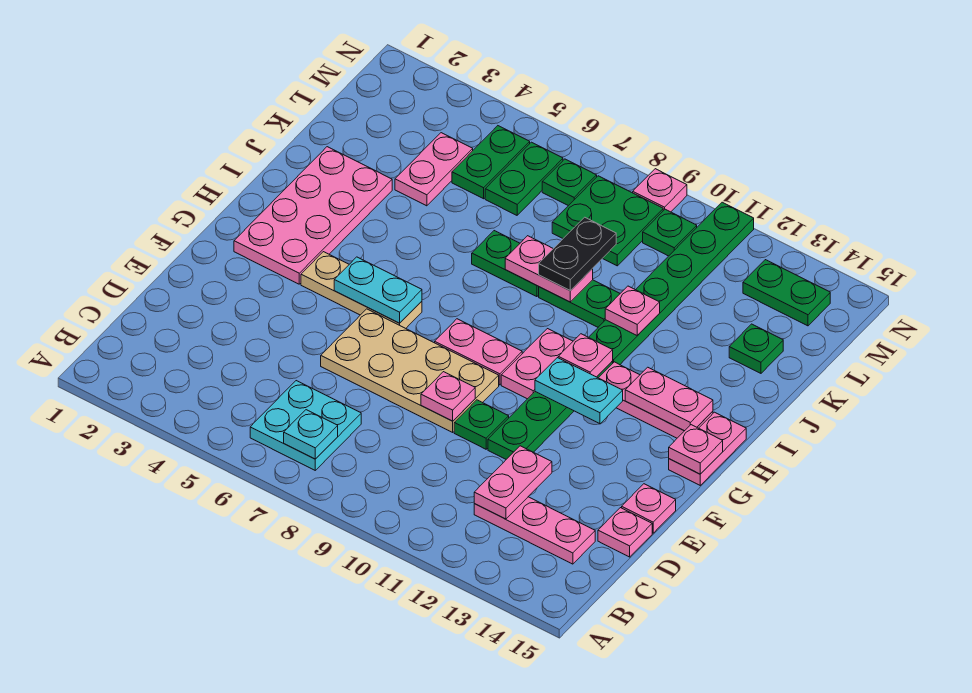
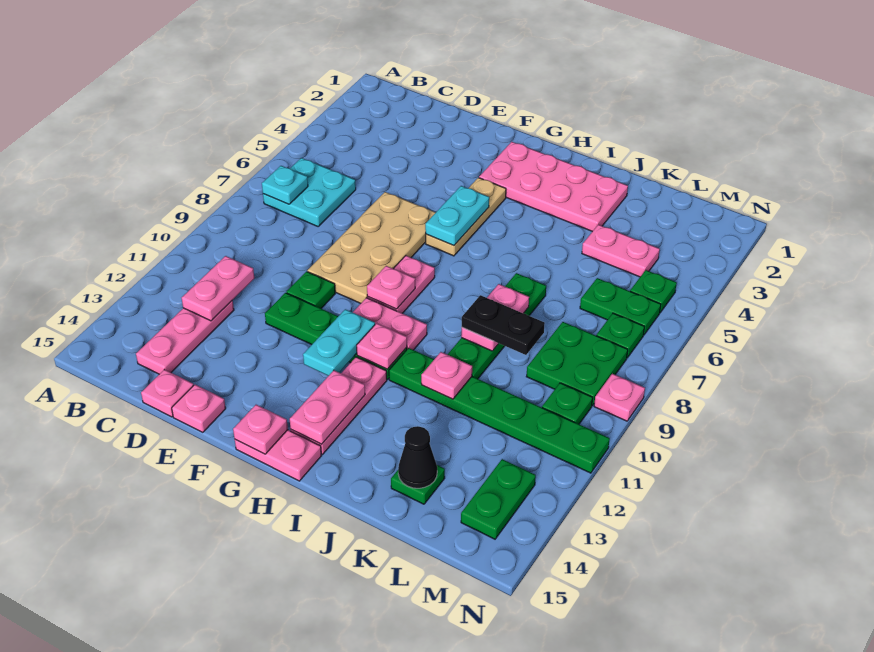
pink 1x2 plate [474,446,552,519] -> pink 1x2 plate turned to [182,256,254,321]
pink 1x1 plate [421,372,475,421] -> pink 1x1 plate moved to [367,266,415,309]
none -> black 1x1 cone [398,426,437,488]
green 1x2 plate [452,126,530,199] -> green 1x1 plate [630,270,677,313]

